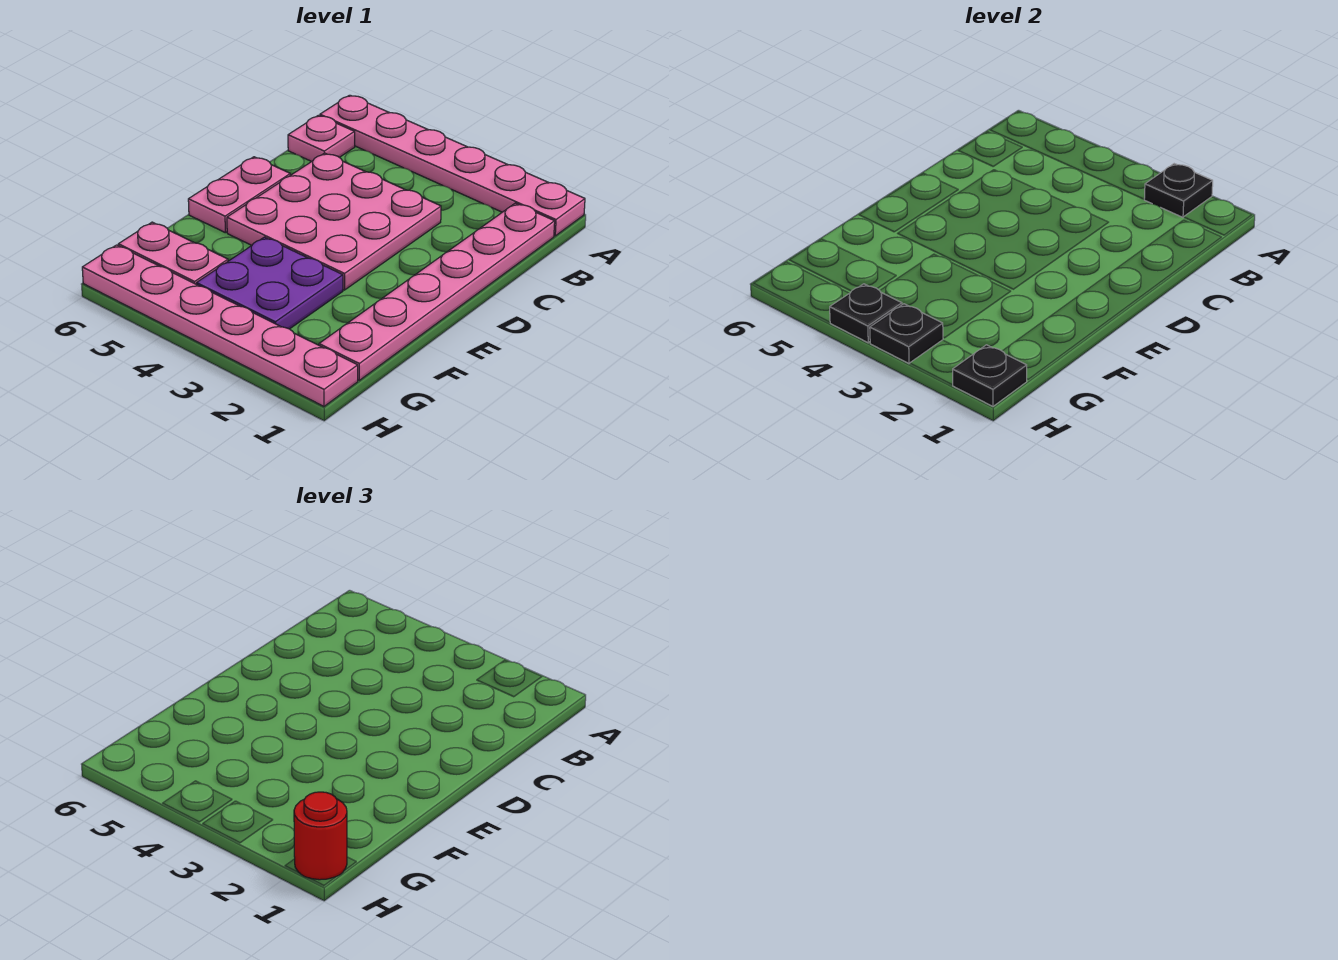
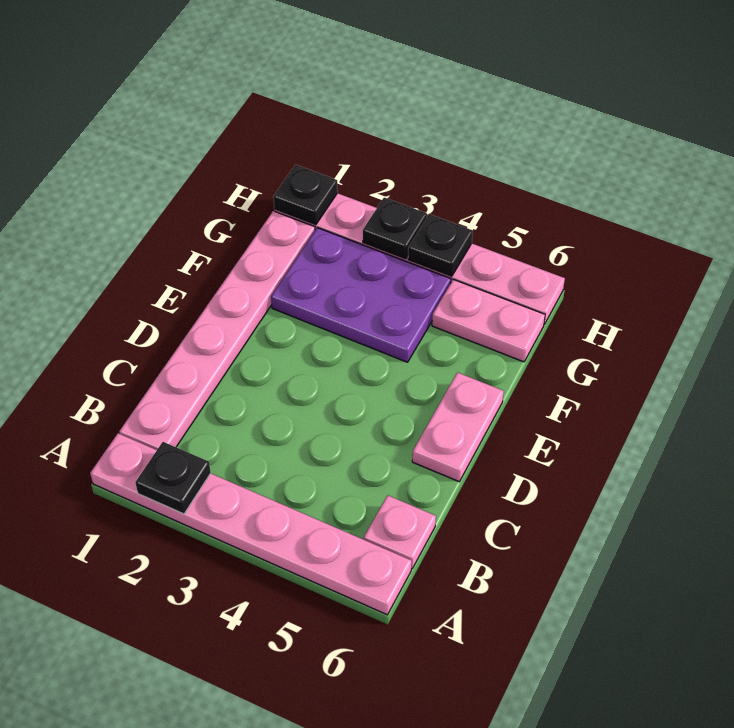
pink 3x3 plate [227,153,441,290] -> none
purple 2x2 plate [197,237,343,329] -> purple 2x3 plate [271,228,451,362]
red 1x1 round brick [294,792,347,880] -> none

